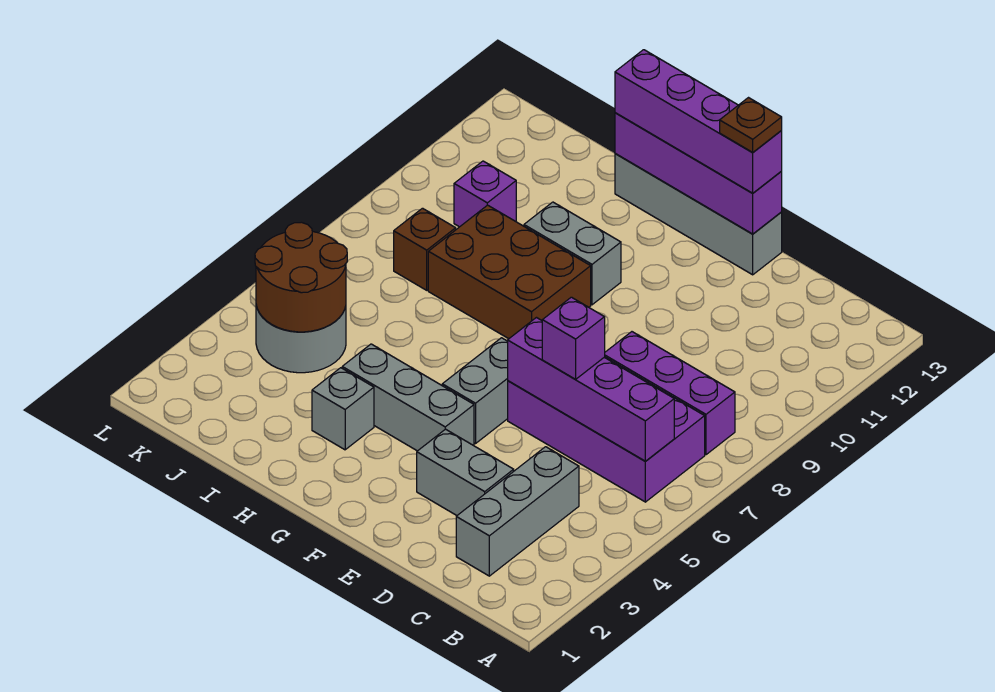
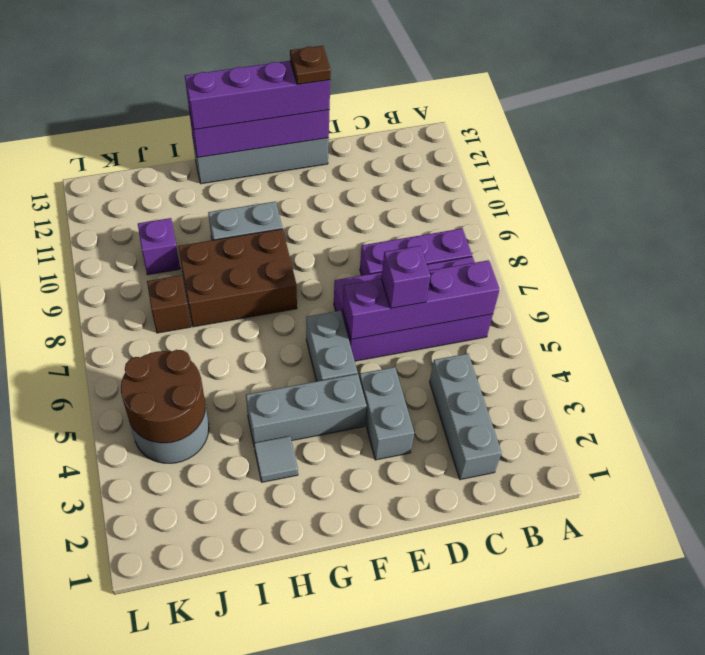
grey 1x2 brick [417,429,514,515] -> grey 1x2 brick turned to [359,367,414,460]
grey 1x1 brick [312,368,374,450] -> grey 1x1 tile [254,436,298,482]

